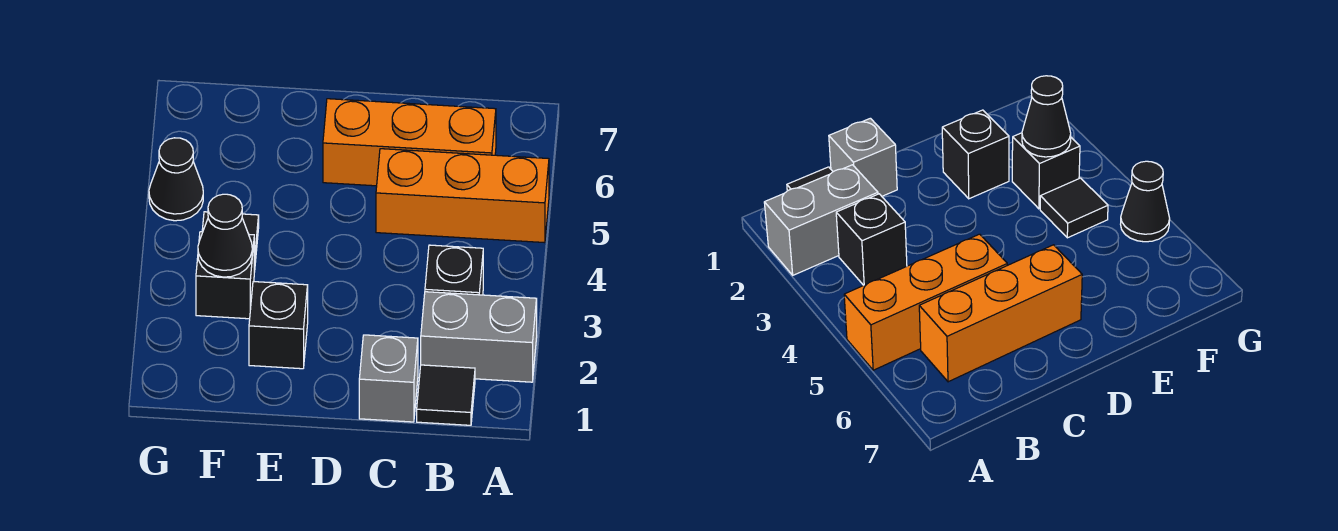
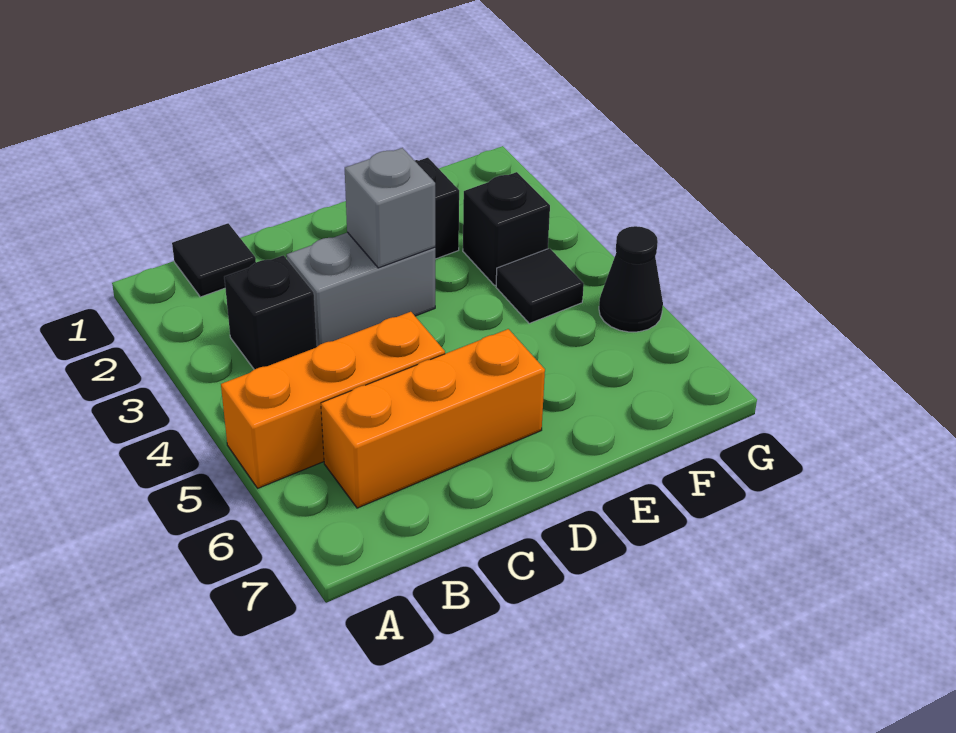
grey 1x2 brick [421,292,537,382] -> grey 1x2 brick moved to [287,232,435,346]
grey 1x1 brick [359,335,418,422] -> grey 1x1 brick moved to [345,148,435,268]
black 1x1 cone [198,194,252,277] -> none

